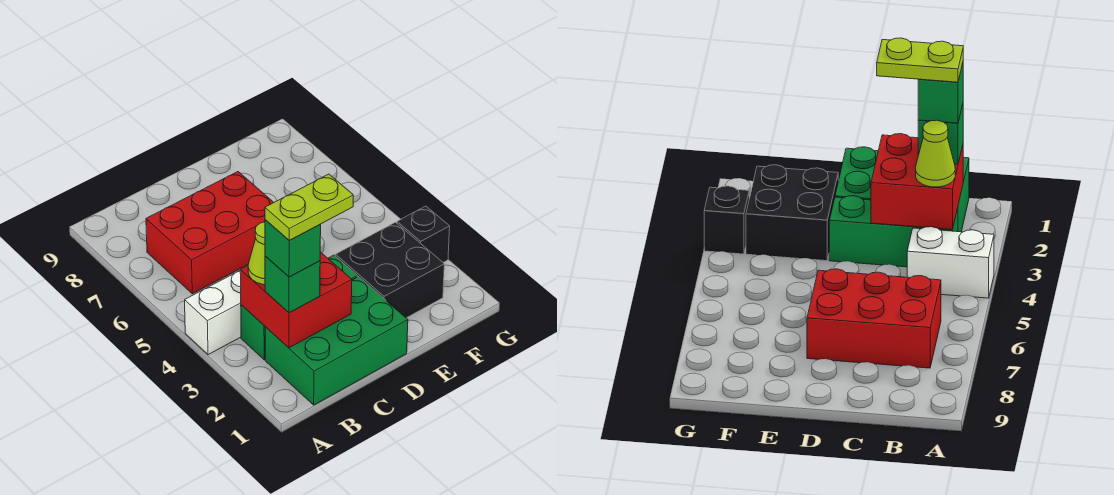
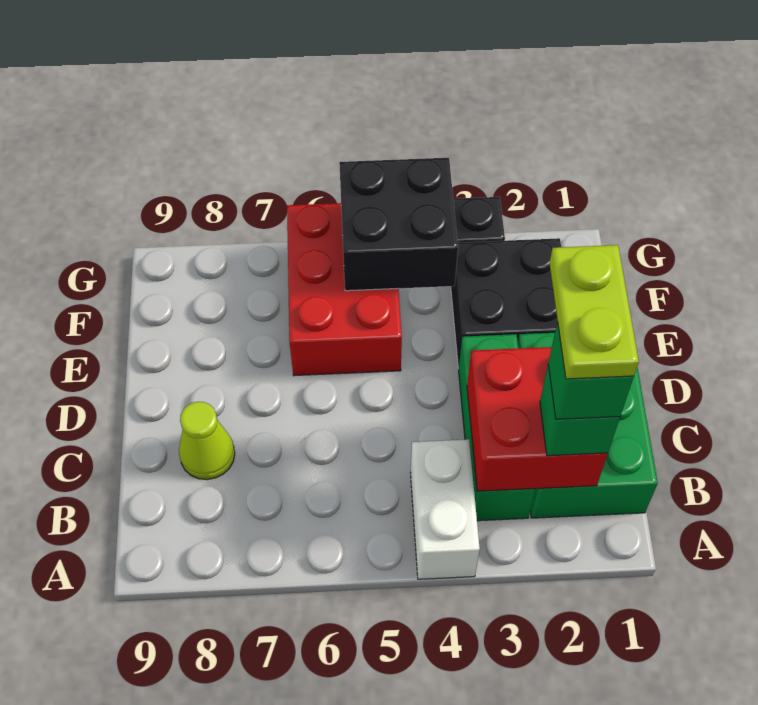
lime 1x1 cone [248,222,265,285] -> lime 1x1 cone moved to [179,402,235,480]
red 2x3 brick [146,172,274,294] -> red 2x3 brick moved to [287,203,402,376]
none -> black 2x2 brick [339,158,458,291]

